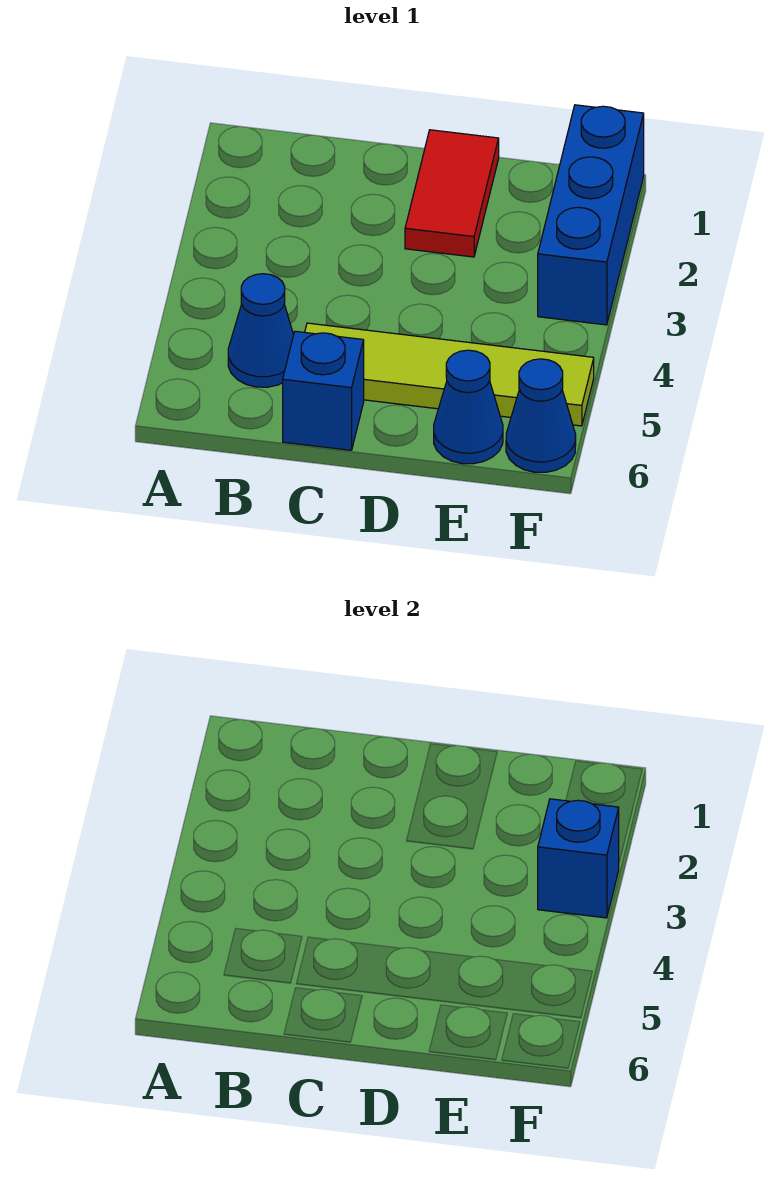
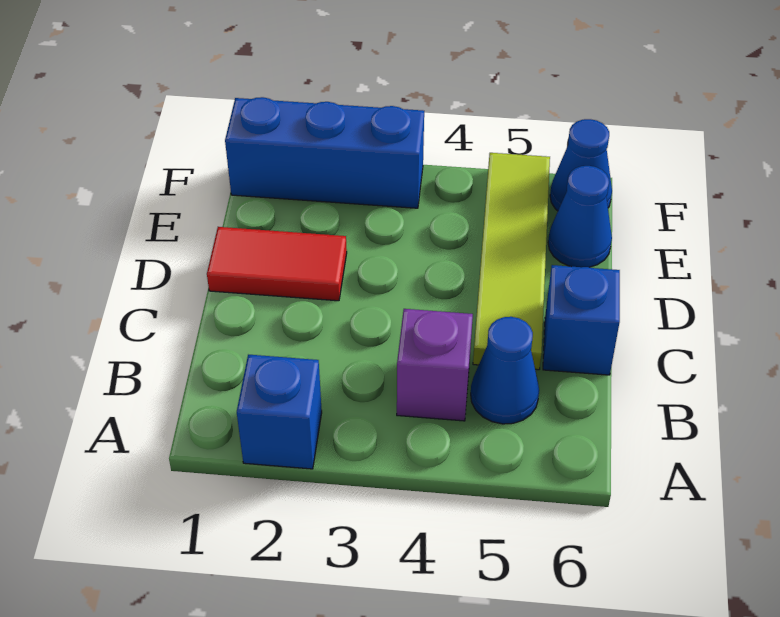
none -> purple 1x1 brick [397,309,473,421]
blue 1x1 brick [538,799,619,918] -> blue 1x1 brick moved to [237,355,322,469]

